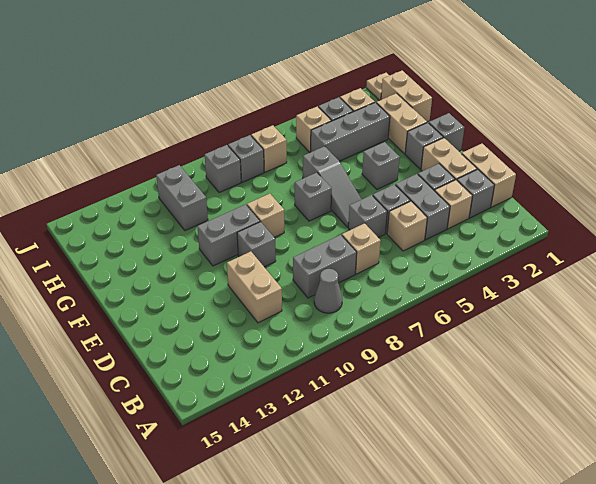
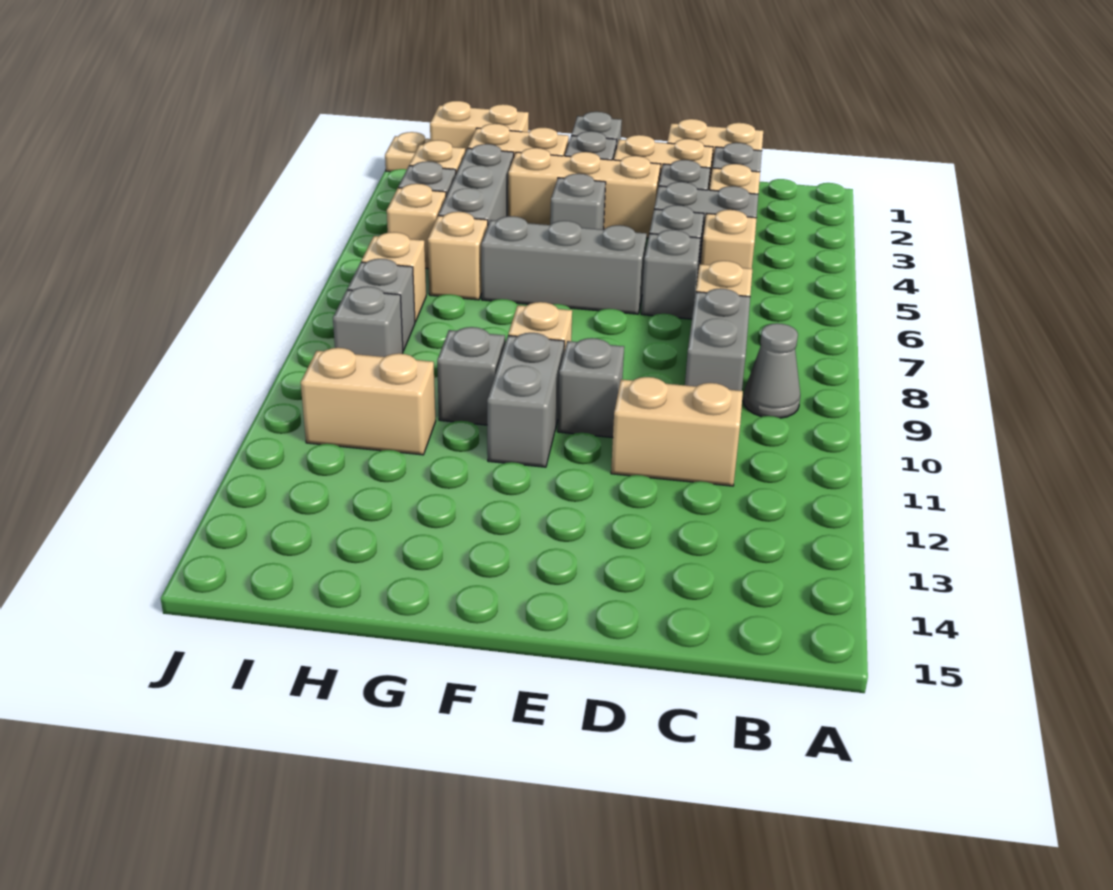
none -> tan 1x3 brick [508,148,661,238]
grey 1x3 slope [303,146,361,227] -> grey 1x3 brick [481,216,647,314]
grey 1x1 brick [295,172,332,221] -> grey 1x1 brick moved to [437,327,505,425]
none -> tan 1x1 brick [428,212,488,300]
grey 1x2 brick [156,165,208,231] -> tan 1x2 brick [301,348,436,455]

